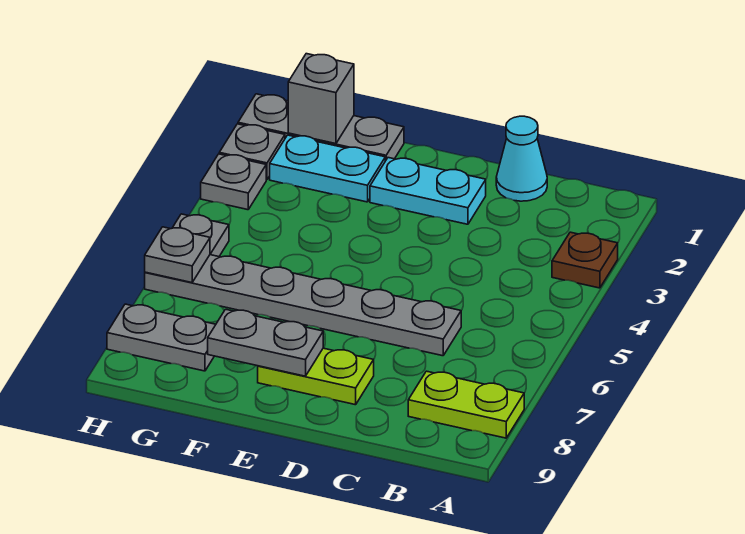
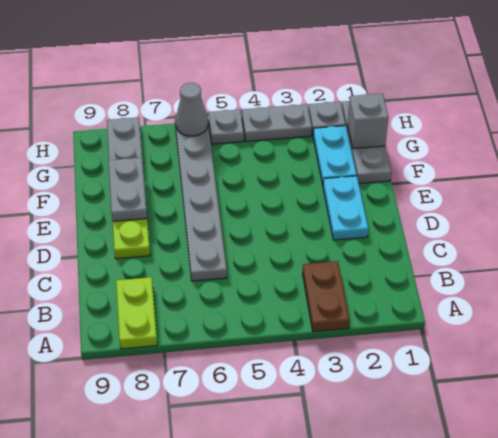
brown 1x1 plate [552,232,618,288] -> brown 1x2 plate [303,261,350,332]
cyan 1x1 cone [496,116,547,201] -> none
grey 1x1 plate [201,154,266,210] -> grey 1x2 plate [242,104,312,141]
grey 1x1 plate [145,227,210,283] -> grey 1x1 cone [176,83,208,136]

